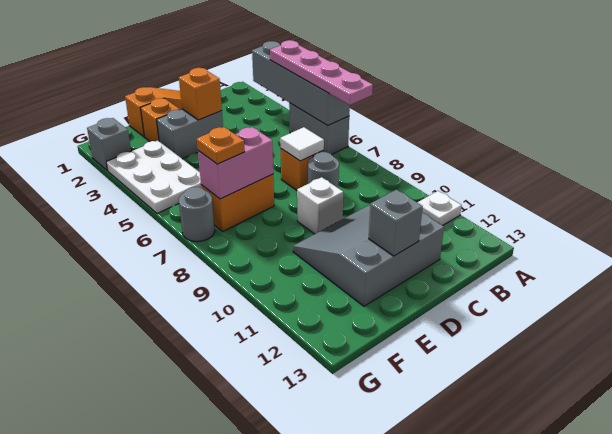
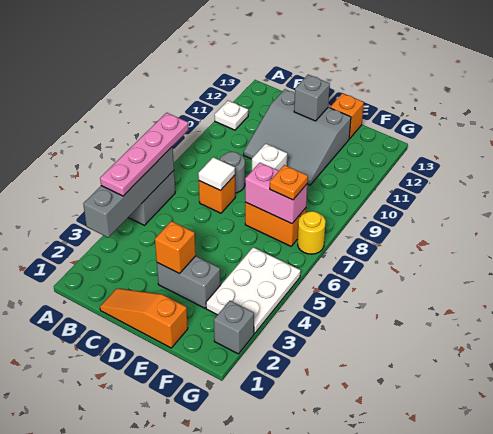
orange 1x1 brick [141,98,180,142] -> orange 1x1 brick moved to [330,93,364,139]
grey 1x1 round brick [179,187,215,242] -> yellow 1x1 round brick [298,211,326,254]

